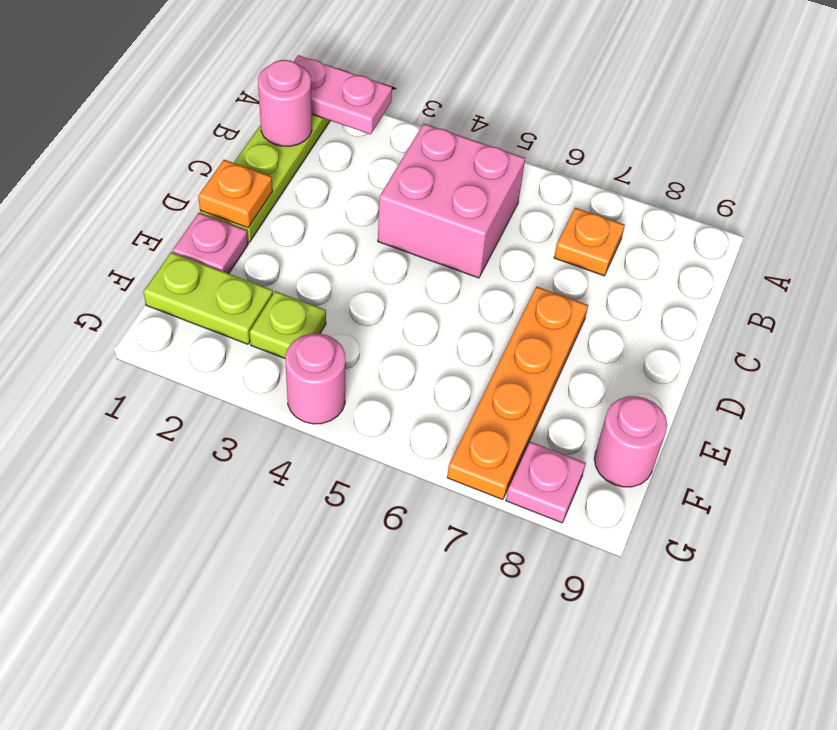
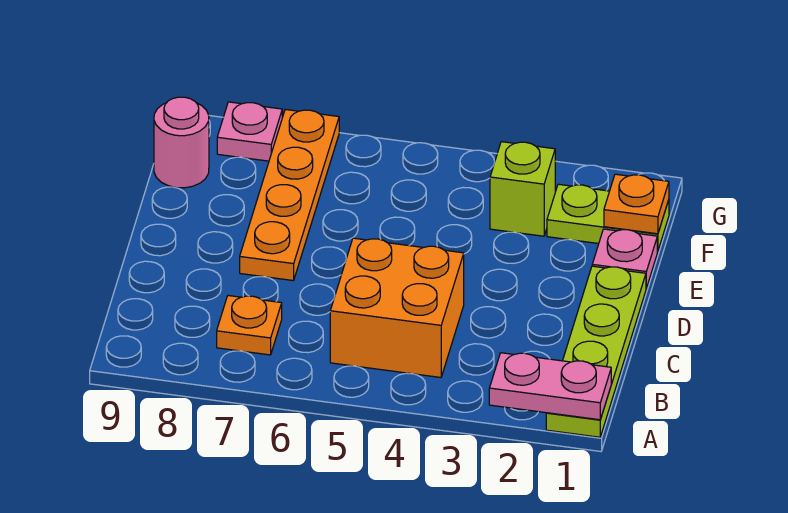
pink 1x1 round brick [258,60,312,146] -> none
pink 2x2 brick [378,124,525,278] -> orange 2x2 brick [330,238,464,377]
orange 1x1 plate [198,160,273,228] -> orange 1x1 plate moved to [604,174,669,234]
lime 1x1 plate [249,291,326,358] -> lime 1x1 brick [490,142,555,236]
pink 1x1 round brick [285,334,346,424] -> none

